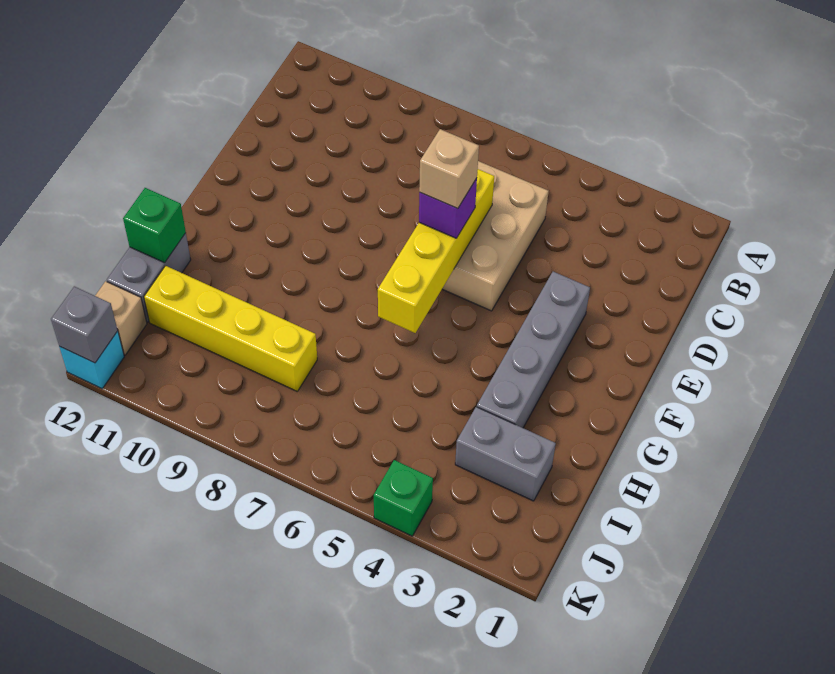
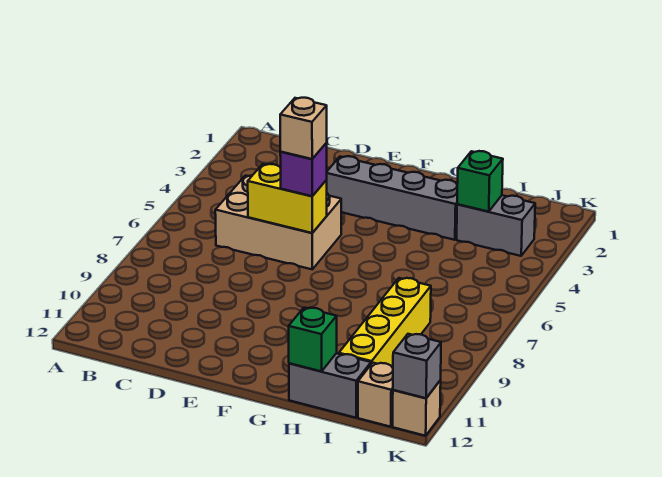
yellow 1x4 brick [378,169,494,333] -> yellow 1x2 brick [248,164,327,233]
grey 1x2 brick [455,407,556,501] -> grey 1x2 brick turned to [457,195,535,256]
green 1x1 brick [374,460,433,536] -> green 1x1 brick moved to [457,151,503,212]
cyan 1x1 brick [59,331,124,388] -> tan 1x1 brick [393,380,441,436]

